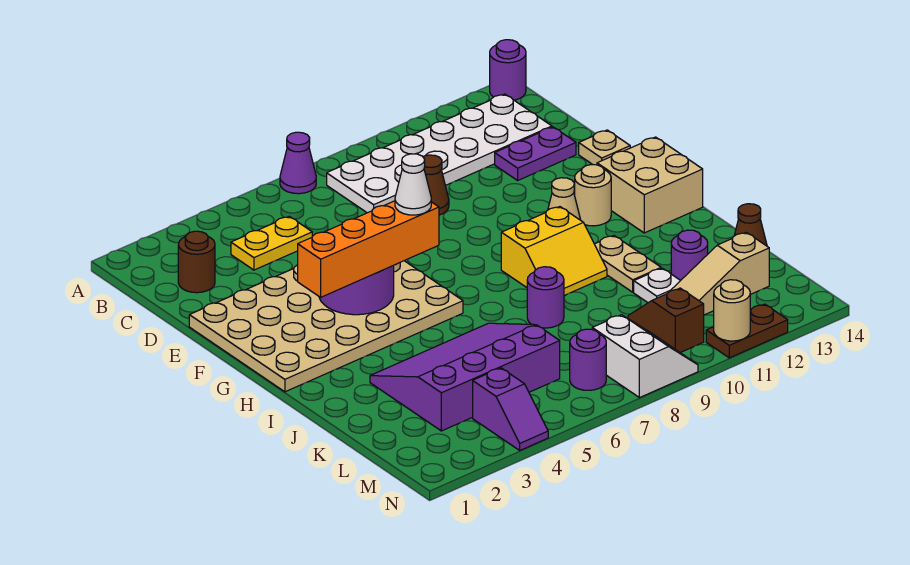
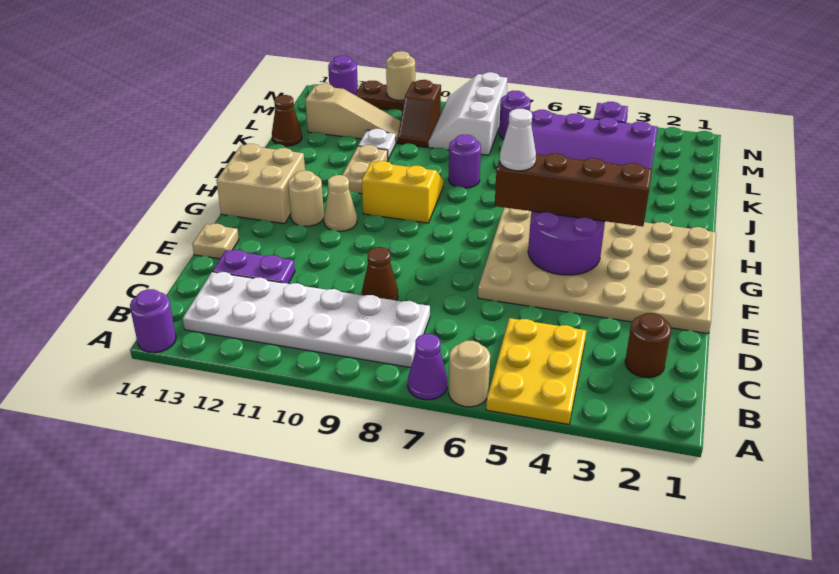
none -> tan 1x1 round brick [449,341,490,407]
yellow 1x2 plate [231,216,312,270] -> yellow 2x3 plate [486,318,587,424]
orange 1x4 brick [298,201,439,297] -> brown 1x4 brick [495,153,652,226]
purple 1x1 round brick [671,230,708,280] -> purple 1x1 round brick moved to [328,56,358,95]
white 2x2 slope [592,315,698,398] -> white 2x3 slope [428,72,507,155]

